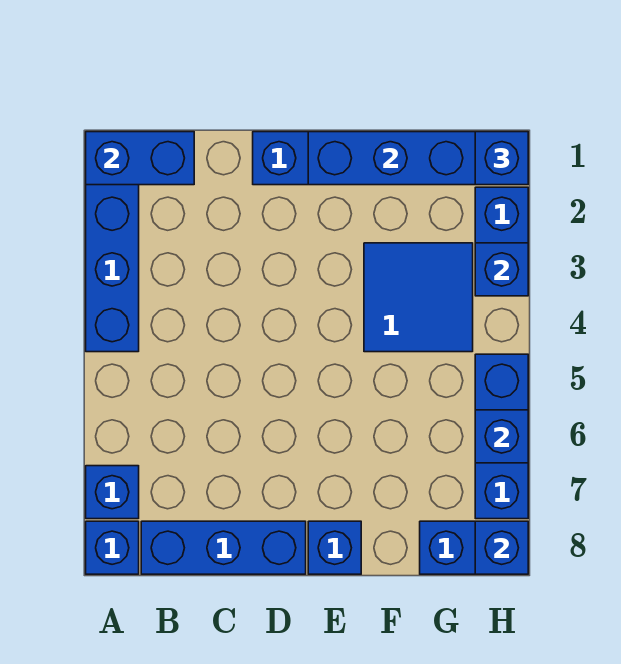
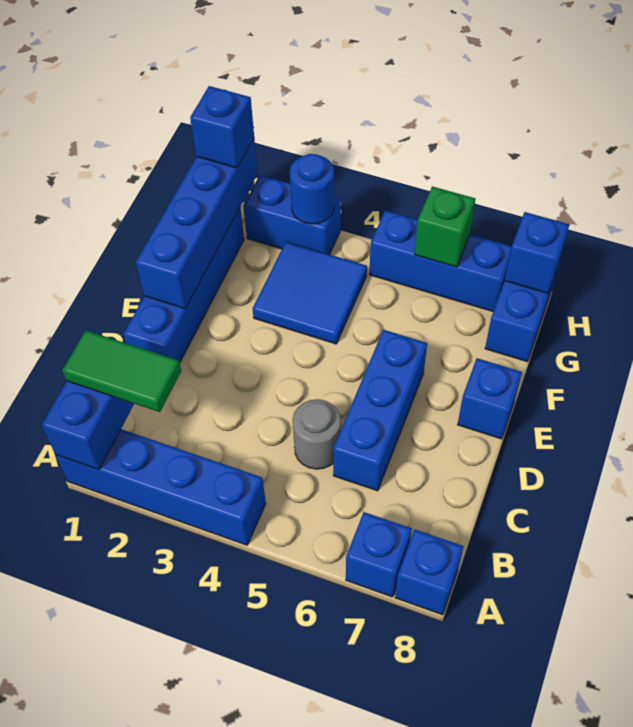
none -> green 1x2 tile [63,330,181,412]
blue 1x3 brick [141,521,306,574] -> blue 1x3 brick moved to [333,330,427,491]
none -> grey 1x1 round brick [293,399,341,469]
blue 1x1 brick [475,243,528,296] -> blue 1x1 round brick [290,154,334,224]
blue 1x1 brick [475,410,528,463] -> green 1x1 brick [415,186,475,267]

